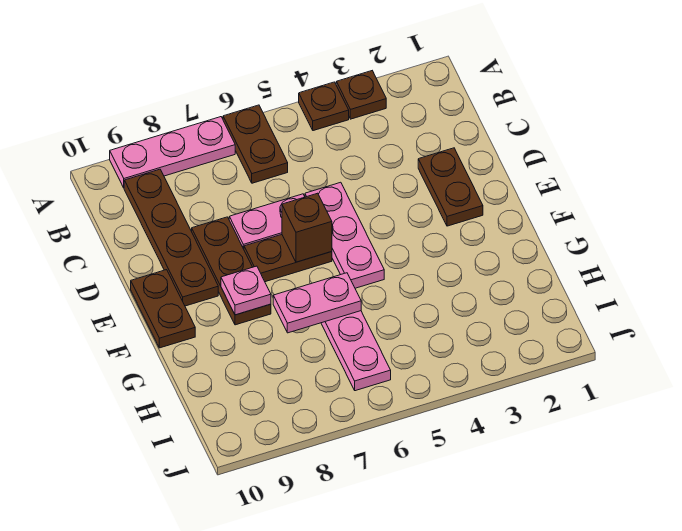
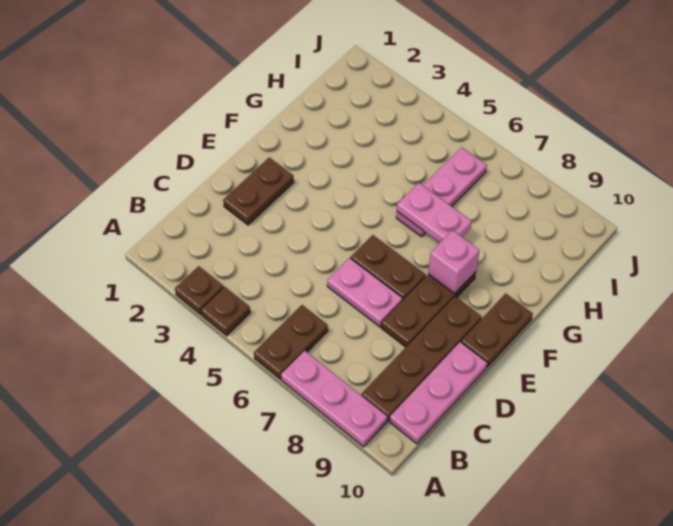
pink 1x3 plate [305,182,384,288] -> pink 1x3 plate moved to [390,342,487,444]
brown 1x1 brick [282,193,332,262] -> none
pink 1x1 plate [221,266,271,315] -> pink 1x1 brick [428,230,480,294]

